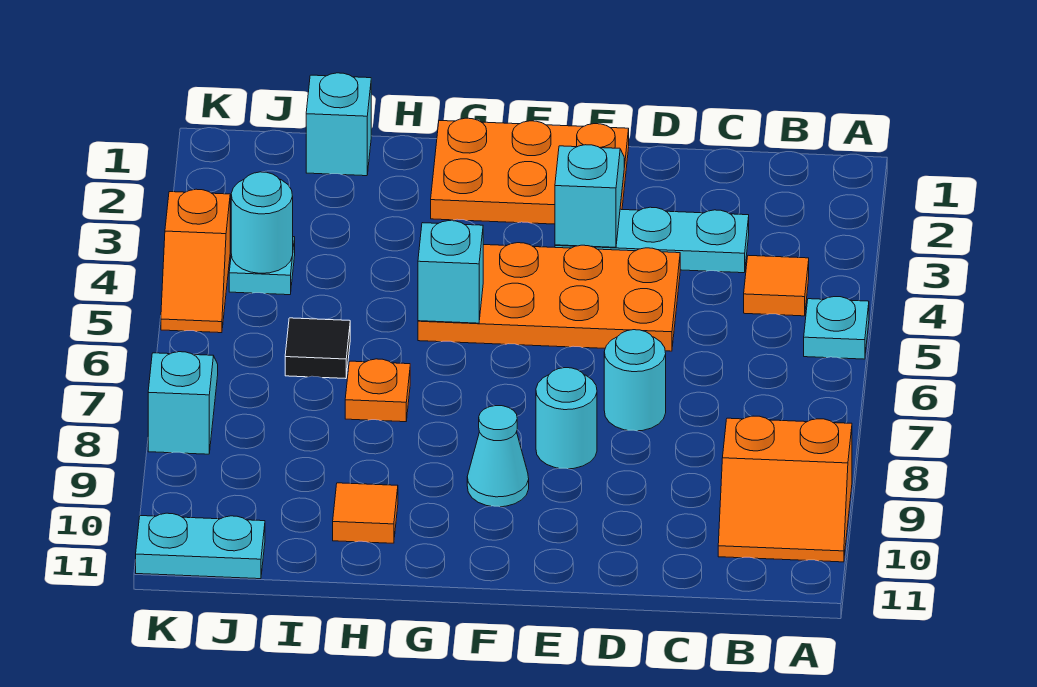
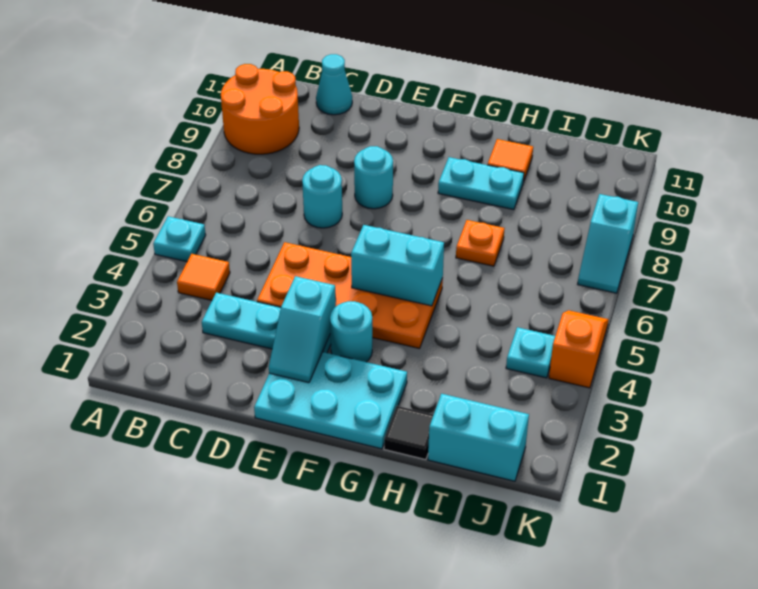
orange 2x2 slope [718,416,852,562] -> orange 2x2 round brick [221,64,299,154]
orange 2x3 plate [431,118,629,224] -> cyan 2x3 plate [254,352,407,449]
cyan 1x1 cone [467,406,529,507] -> cyan 1x1 cone moved to [316,54,352,115]
cyan 1x1 brick [418,221,483,323] -> cyan 1x2 brick [351,225,444,306]
cyan 1x1 brick [306,73,371,176] -> cyan 1x2 brick [428,394,529,481]
black 1x1 tile [285,318,350,379] -> black 1x1 tile moved to [384,406,433,460]
cyan 1x1 round brick [231,172,293,273] -> cyan 1x1 round brick moved to [330,301,372,362]
cyan 1x2 plate [136,513,265,579] -> cyan 1x2 plate moved to [438,157,524,210]

